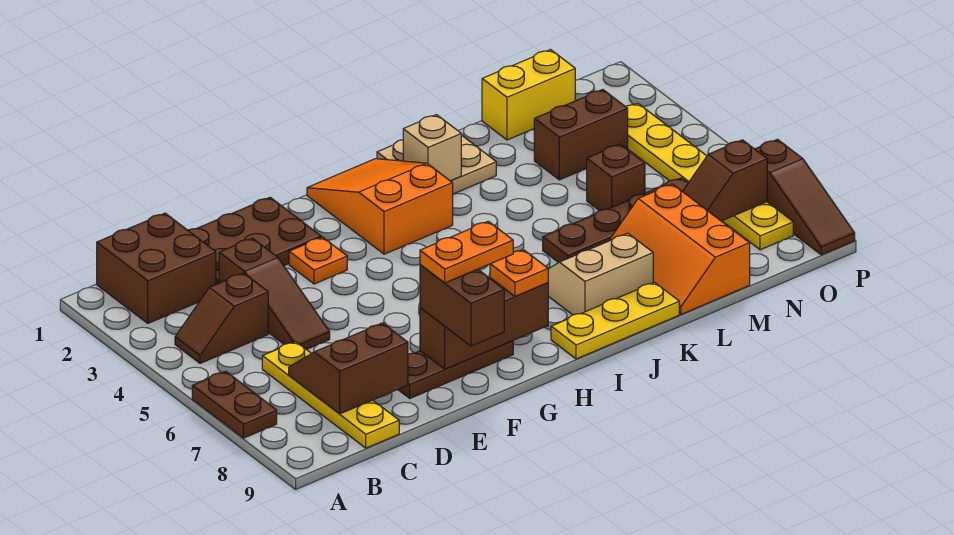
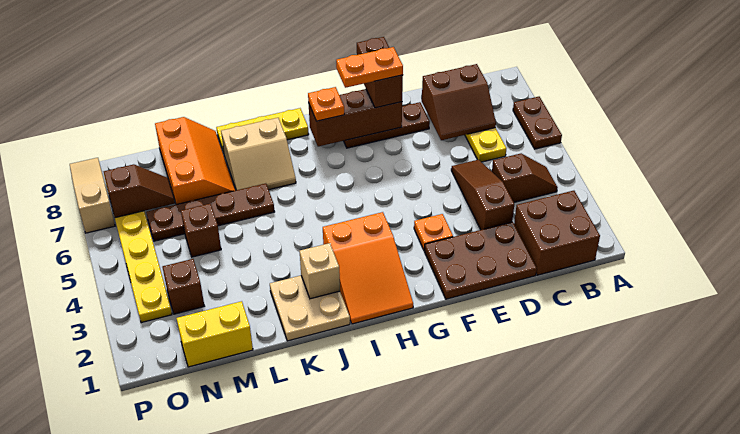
brown 1x2 brick [534,89,628,180] -> brown 1x1 brick [162,259,204,314]
brown 1x3 slope [755,139,855,255] -> tan 1x3 slope [70,158,115,233]

